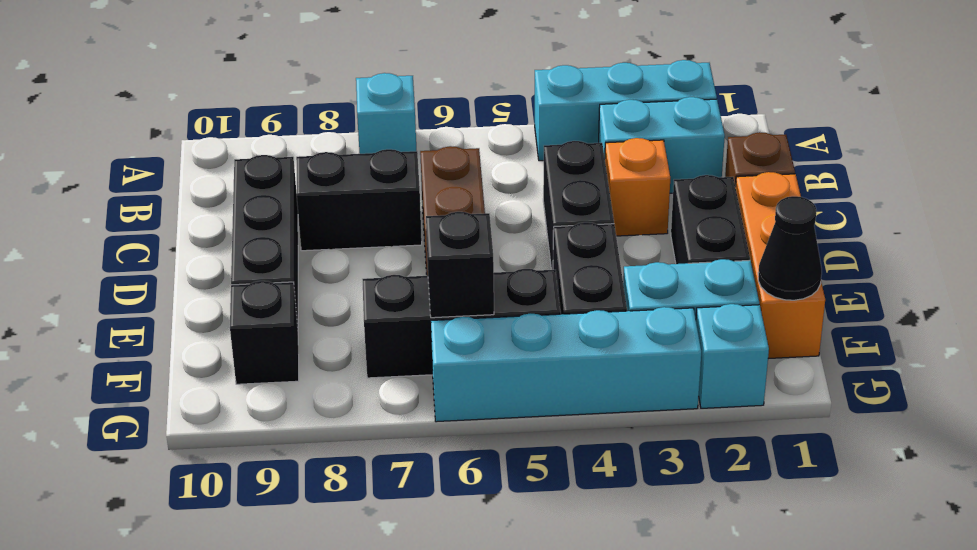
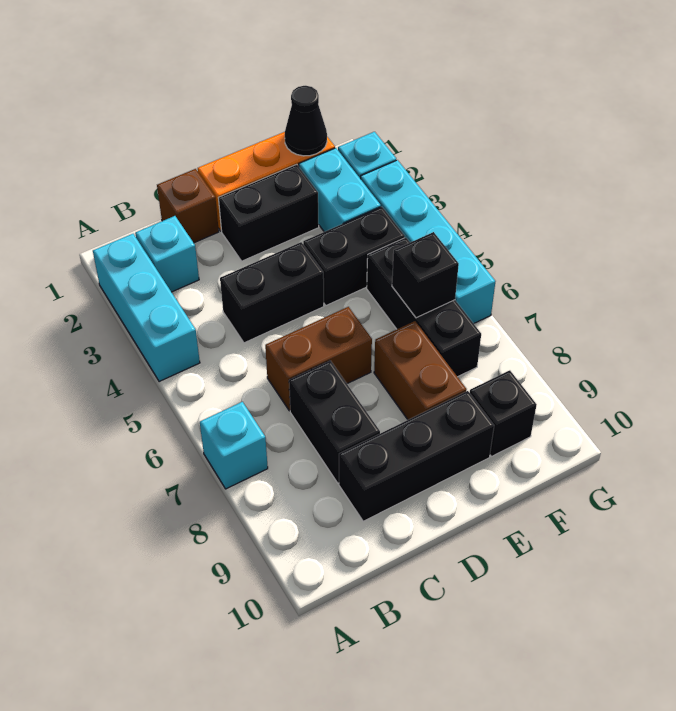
cyan 1x2 brick [599,97,725,193] -> cyan 1x1 brick [135,216,199,292]
orange 1x1 brick [605,138,670,236] -> none
none -> brown 1x2 brick [374,321,467,420]

